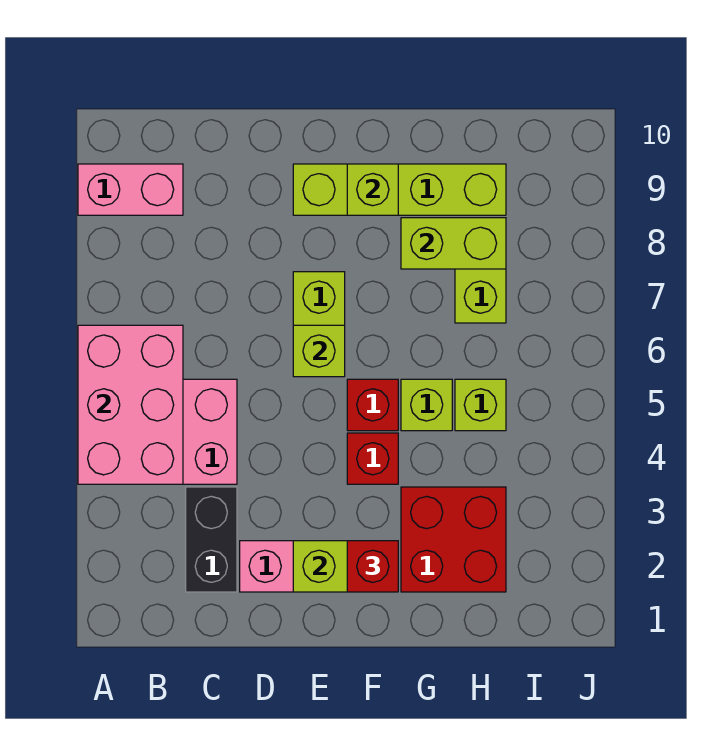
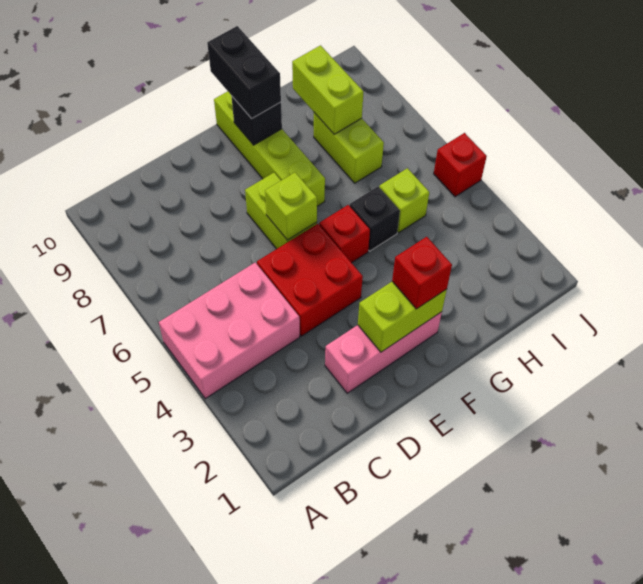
pink 2x3 brick [78,325,183,484] -> none
pink 1x2 brick [78,164,183,215] -> none
black 1x2 brick [186,487,237,592] -> black 1x2 brick moved to [207,26,281,119]
lime 1x4 brick [293,164,506,215] -> lime 1x4 brick turned to [214,91,325,206]
red 1x1 brick [347,433,398,484] -> red 1x1 brick moved to [434,133,487,197]
lime 1x1 brick [347,164,398,215] -> black 1x1 brick [231,96,282,145]
red 2x2 brick [401,487,506,592] -> red 2x2 brick moved to [257,224,363,336]
lime 1x1 brick [401,379,452,431] -> black 1x1 brick [350,187,400,251]
lime 1x2 brick [401,218,506,269] -> lime 1x2 brick turned to [292,45,363,134]

